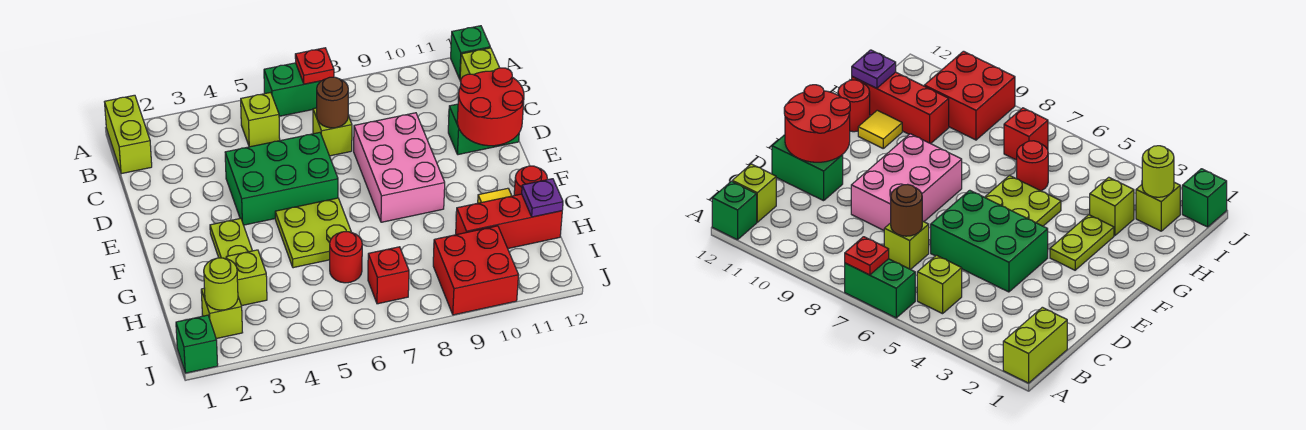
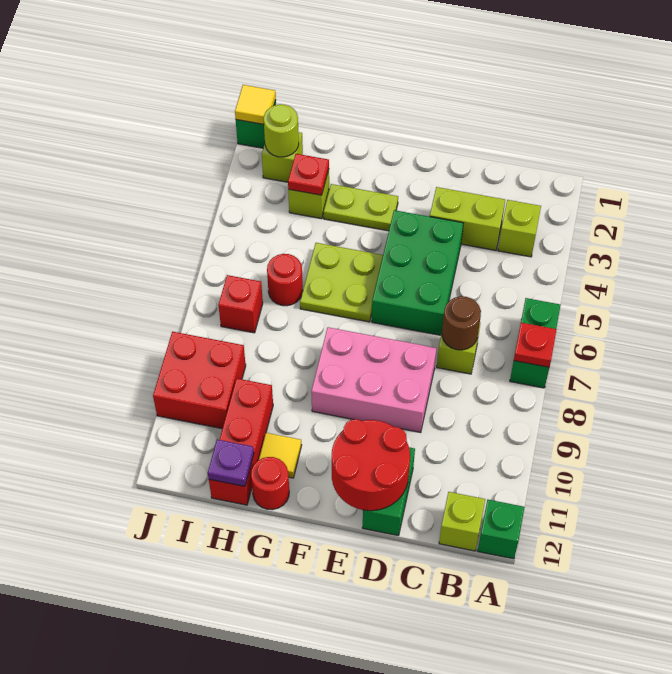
lime 1x2 brick [105,95,152,174] -> lime 1x2 brick moved to [430,187,505,250]
lime 1x1 brick [241,92,280,147] -> lime 1x1 brick moved to [498,200,541,257]
none -> red 1x1 plate [288,154,329,195]
none -> yellow 1x1 tile [235,85,276,124]

